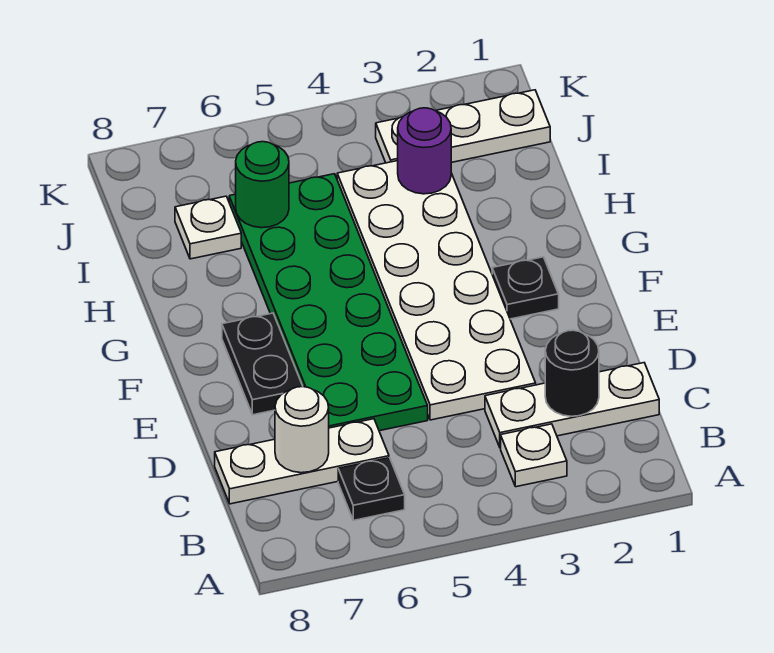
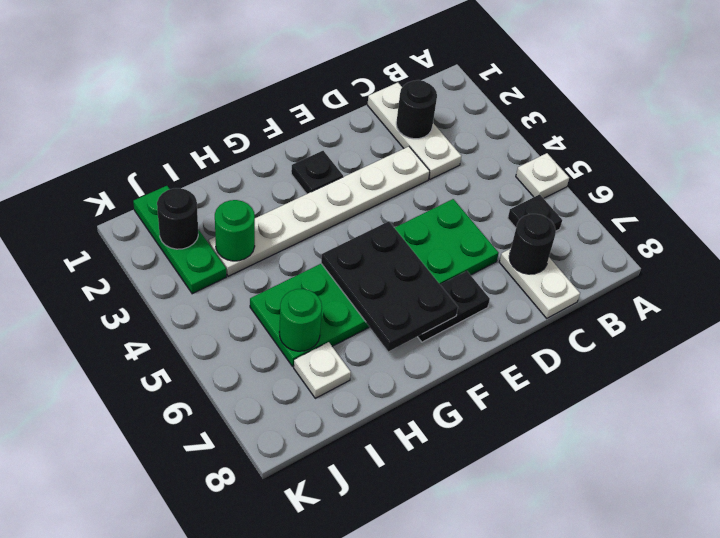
white 1x1 plate [501,424,567,487] -> white 1x1 plate moved to [516,153,569,198]
white 1x3 plate [215,419,389,504] -> white 1x2 plate [499,249,580,318]
white 1x1 round brick [275,387,329,473] -> black 1x1 round brick [509,214,556,274]
white 2x6 plate [337,161,536,420] -> white 1x6 plate [208,147,430,276]
none -> black 2x3 plate [321,221,458,352]
purple 1x1 round brick [398,108,451,194] -> green 1x1 round brick [215,200,255,261]
white 1x3 plate [376,90,550,163] -> green 1x3 plate [133,186,226,294]
none -> black 1x1 round brick [157,188,198,249]

